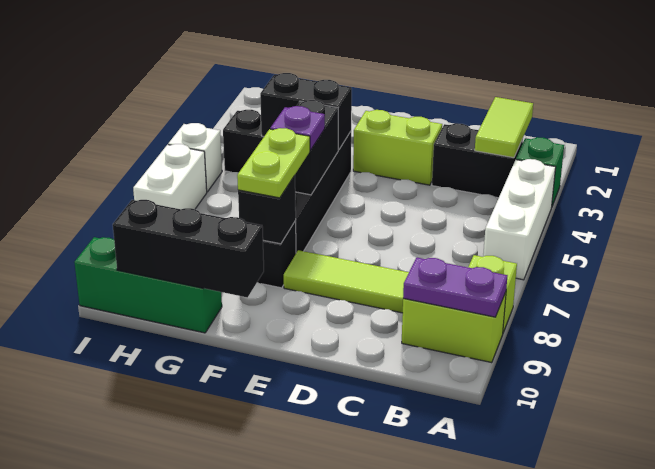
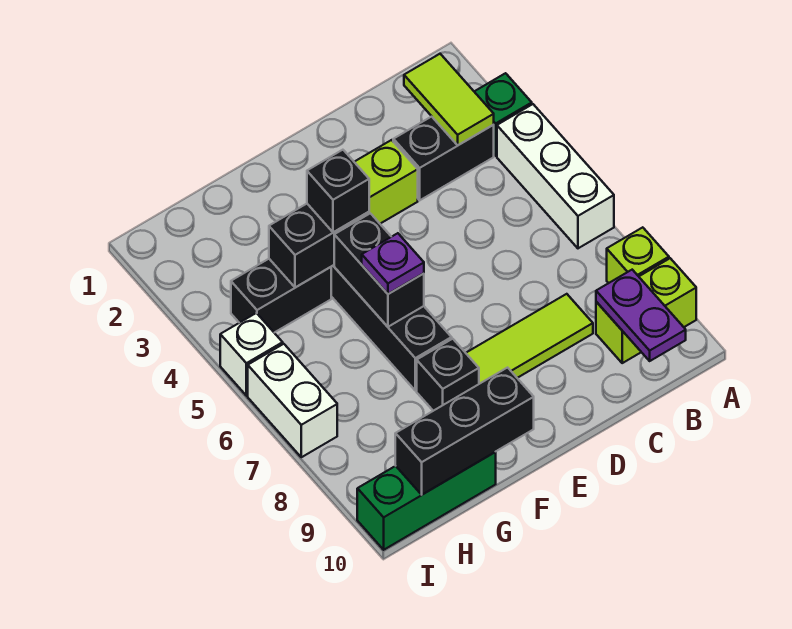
purple 1x2 plate [403,258,507,317] -> purple 1x2 plate turned to [596,270,686,361]
lime 1x2 plate [237,128,310,198] -> none
black 1x1 brick [238,176,296,244] -> black 1x1 brick moved to [307,150,369,232]

